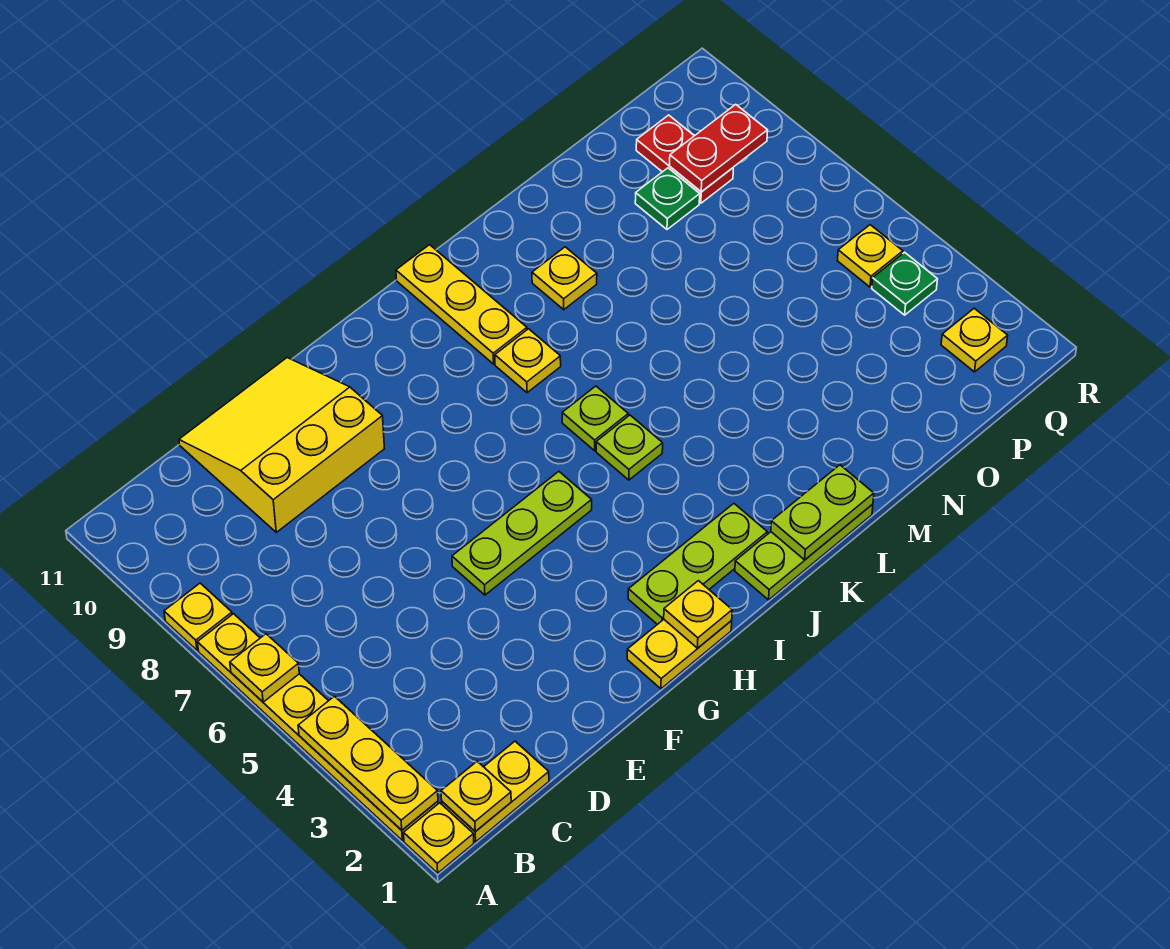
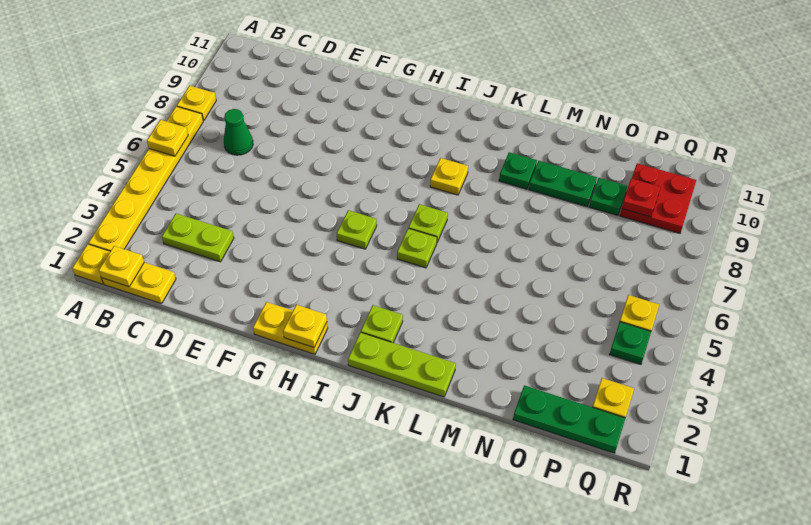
yellow 1x3 plate [298,696,438,830] -> none
none -> green 1x1 cone [224,109,253,155]
yellow 3x3 slope [179,358,384,532] -> none
lime 1x3 plate [452,472,592,595] -> lime 1x1 plate [337,210,377,249]
lime 1x3 plate [628,504,767,624] -> lime 1x1 plate [361,305,403,343]
yellow 1x3 plate [396,245,527,364] -> none
lime 1x2 plate [771,465,874,560] -> lime 1x2 plate moved to [162,214,234,262]
yellow 1x1 plate [532,247,597,310] -> green 1x1 plate [499,152,537,189]
none -> green 1x2 plate [529,161,597,207]
none -> green 1x3 plate [513,385,625,453]
red 1x2 plate [636,115,733,203] -> red 2x2 plate [620,163,696,233]
red 1x2 plate [670,104,768,192] -> red 1x1 plate [622,178,660,217]

